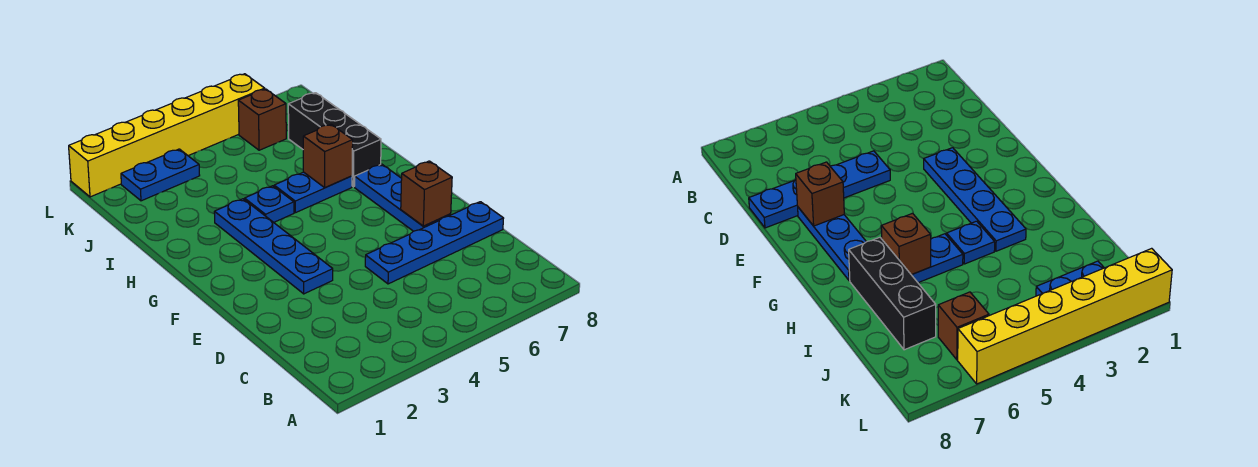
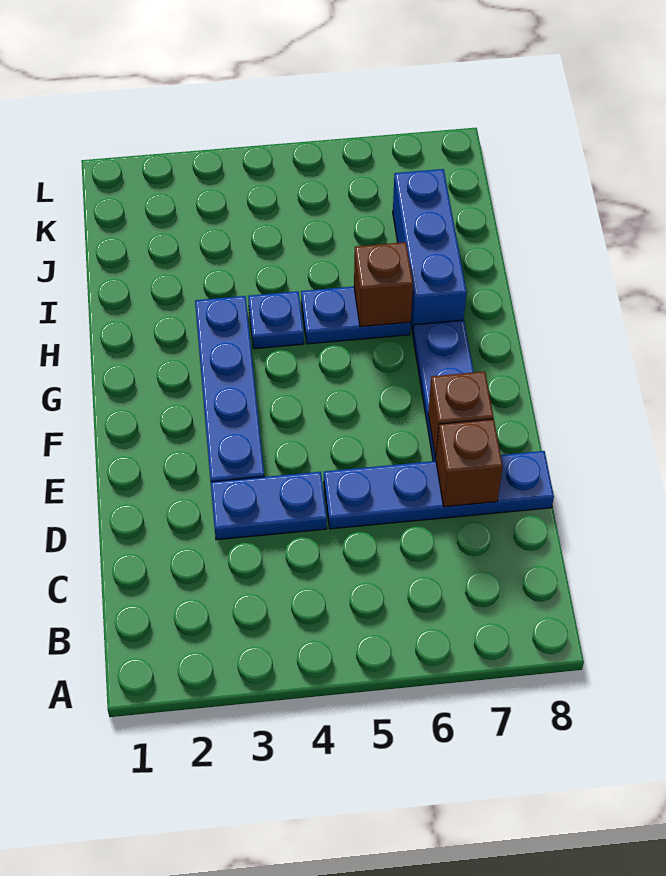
black 1x3 brick [288,93,381,187] -> blue 1x3 brick [393,169,467,334]
blue 1x2 plate [121,149,200,201] -> blue 1x2 plate moved to [211,472,327,540]
brown 1x1 brick [238,89,286,150] -> brown 1x1 brick moved to [436,419,503,507]
yellow 1x6 brick [69,74,265,197] -> none

